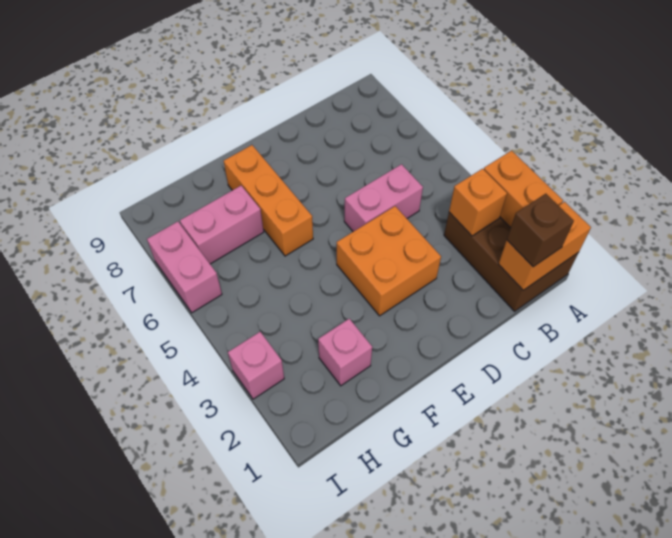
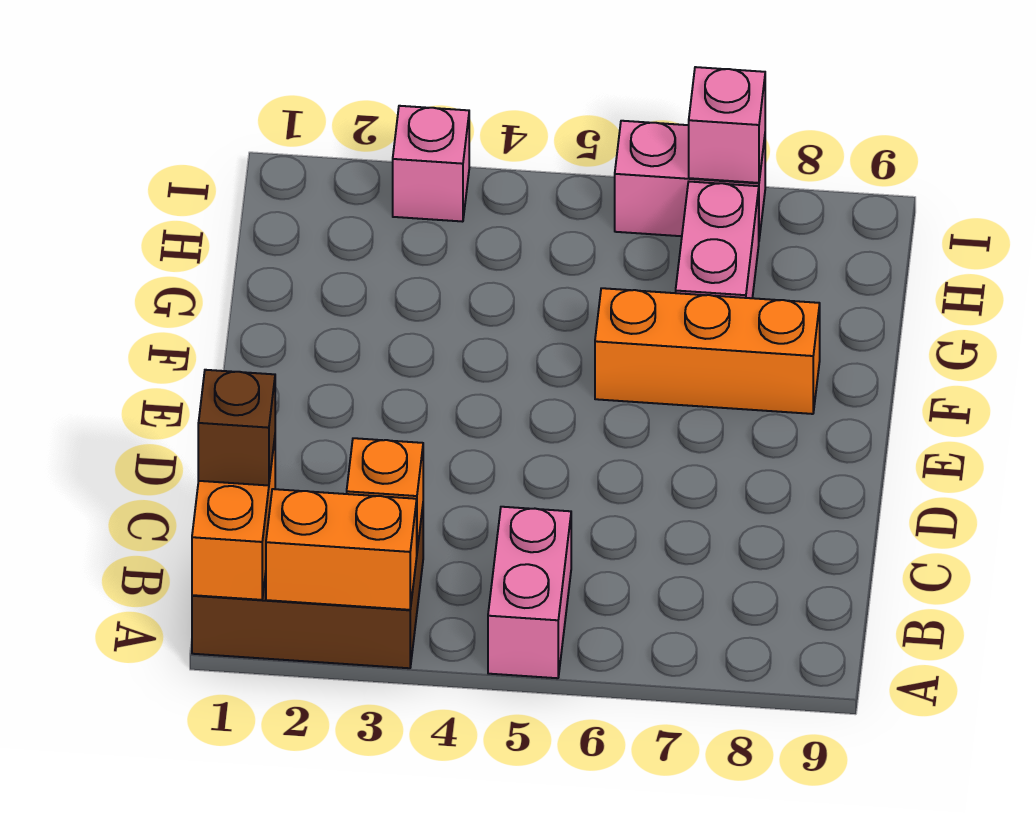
pink 1x2 brick [344,164,423,232] -> pink 1x2 brick moved to [488,507,571,678]
orange 2x2 brick [337,206,441,316] -> none
pink 1x1 brick [318,319,372,386] -> pink 1x1 brick moved to [689,67,765,183]

